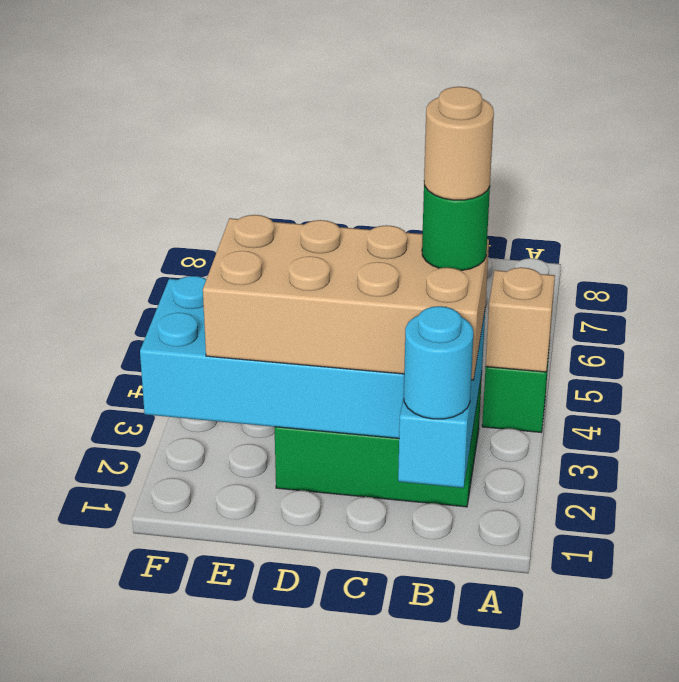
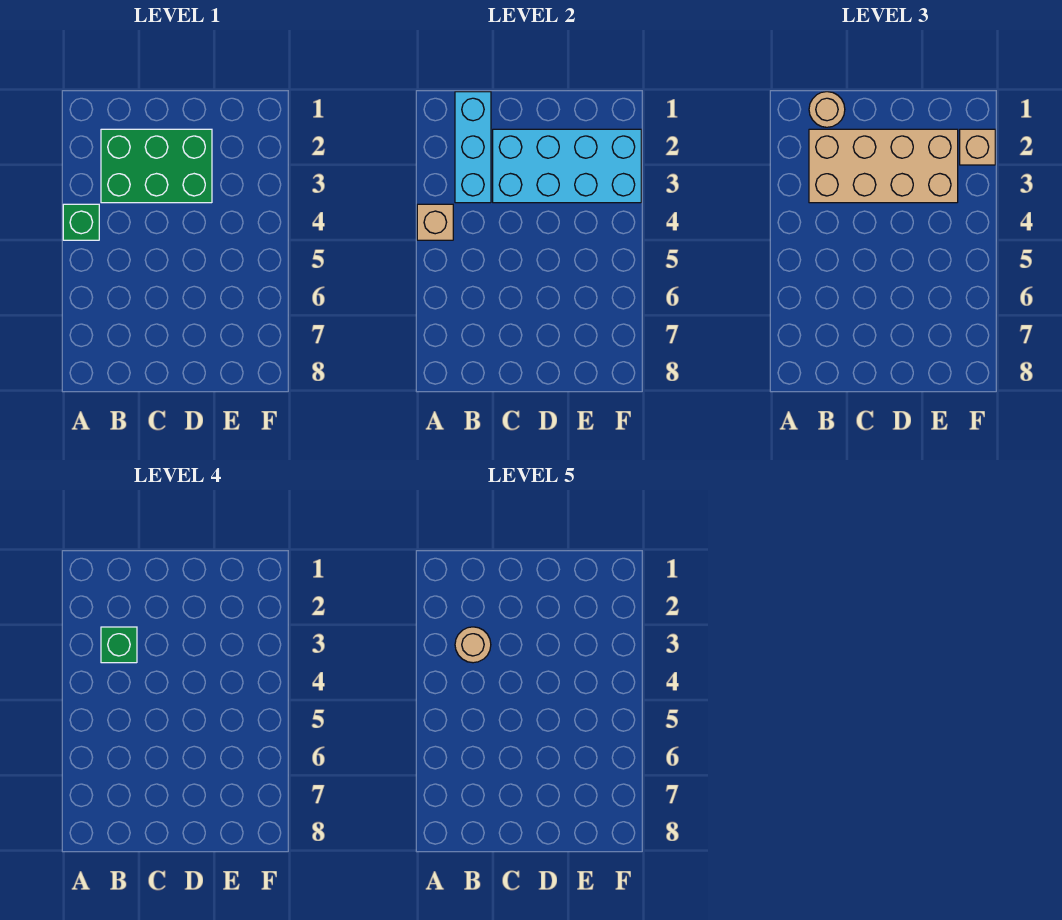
cyan 1x1 round brick [404,306,473,419] -> tan 1x1 round brick [809,92,845,127]
green 1x1 round brick [422,185,490,271] -> green 1x1 brick [101,627,137,663]
none -> tan 1x1 brick [960,129,995,165]

